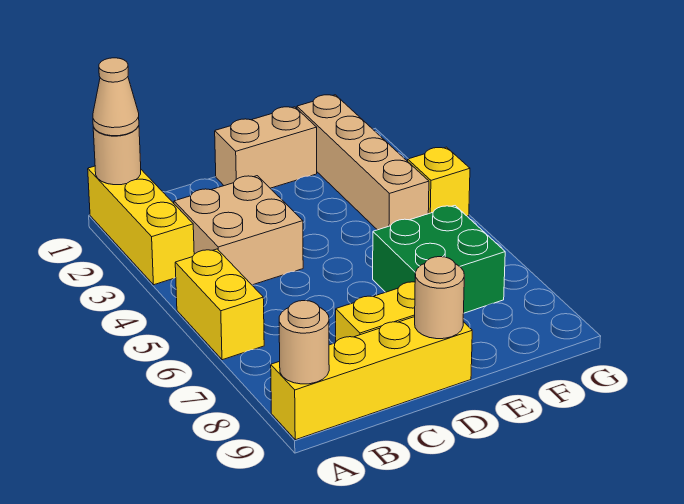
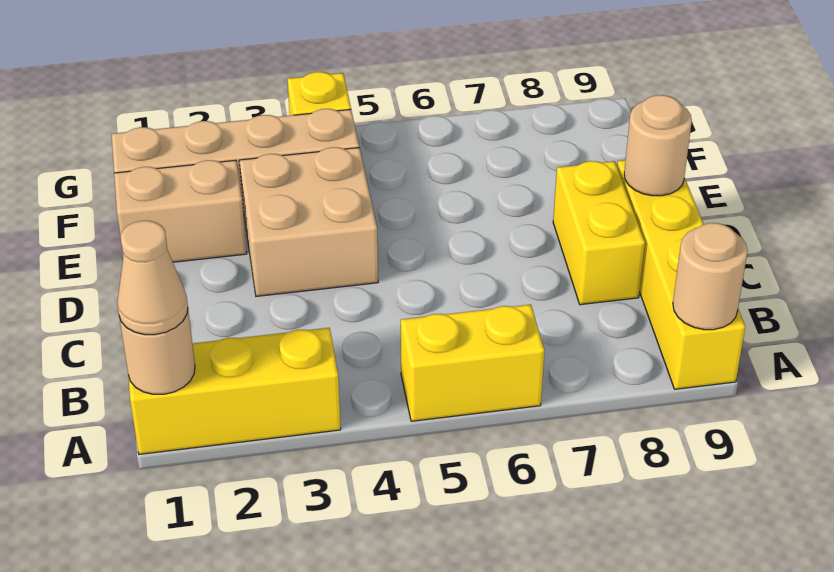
tan 2x2 brick [174,176,303,285] -> tan 2x2 brick moved to [239,147,378,296]
tan 1x2 brick [215,107,317,188] -> tan 1x2 brick turned to [114,160,247,262]
green 2x2 brick [373,206,505,313] -> none

